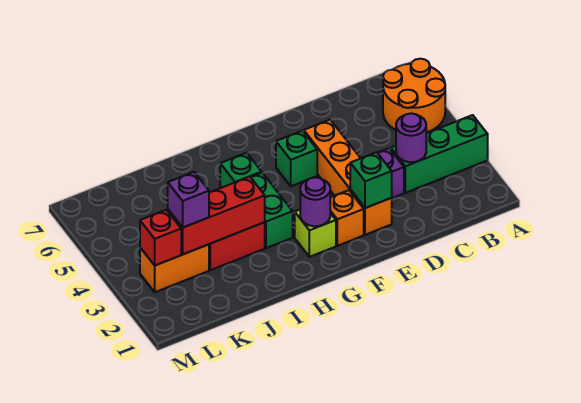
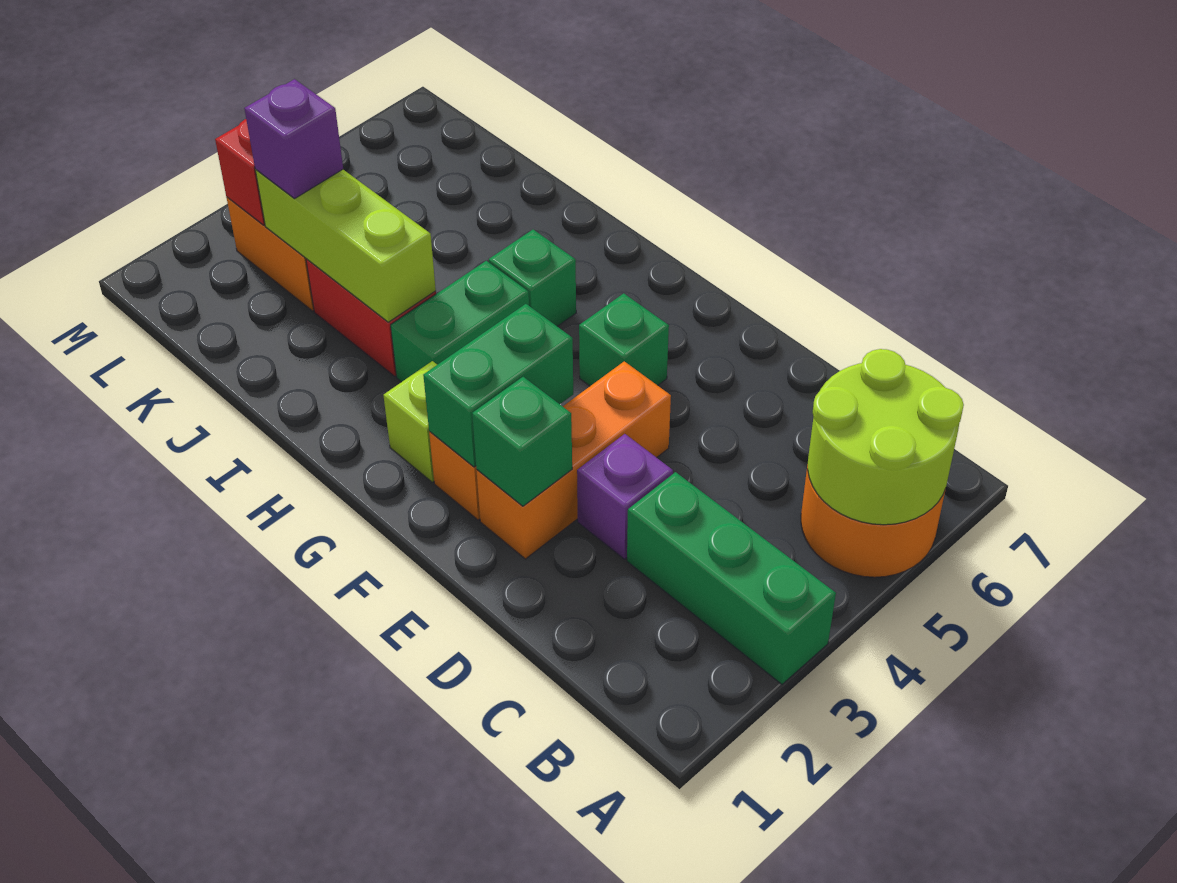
none -> lime 2x2 round brick [808,349,964,525]
purple 1x1 round brick [396,113,426,162] -> none
orange 1x4 brick [304,120,392,235] -> orange 1x3 brick [476,361,671,559]
none -> green 1x2 brick [423,304,573,467]
purple 1x1 round brick [300,177,330,226] -> none
red 1x3 brick [168,177,265,254] -> lime 1x3 brick [255,169,436,322]

